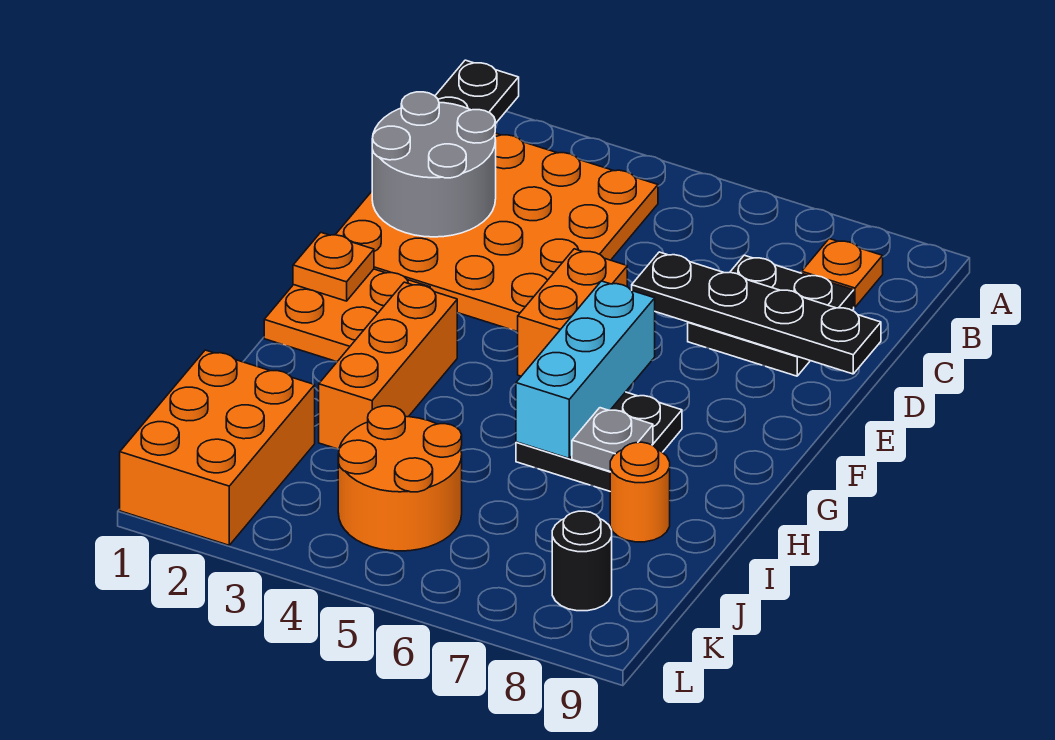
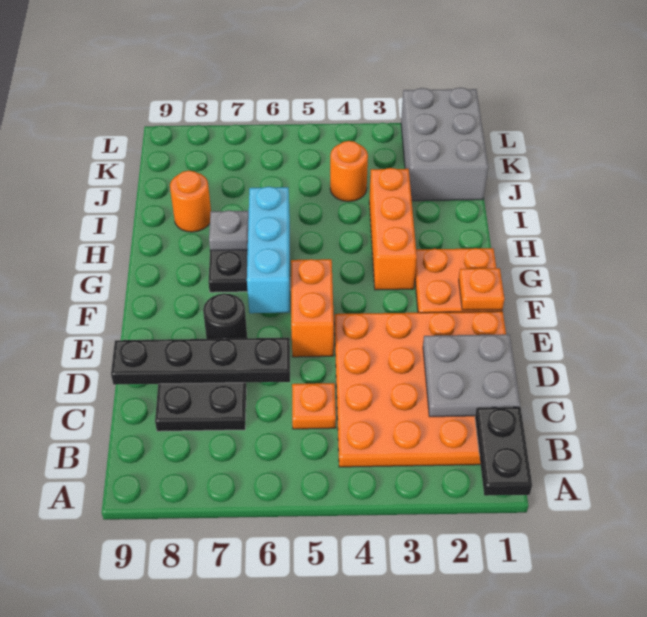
orange 1x1 plate [802,239,883,307] -> orange 1x1 plate moved to [292,383,336,429]
grey 2x2 round brick [372,92,496,237] -> grey 2x2 plate [423,334,520,417]
orange 2x3 brick [120,350,315,545] -> grey 2x3 brick [401,88,488,201]
orange 2x2 round brick [338,406,462,551] -> orange 1x1 round brick [330,141,368,201]
black 1x1 round brick [552,511,612,611] -> black 1x1 round brick moved to [203,293,247,339]

